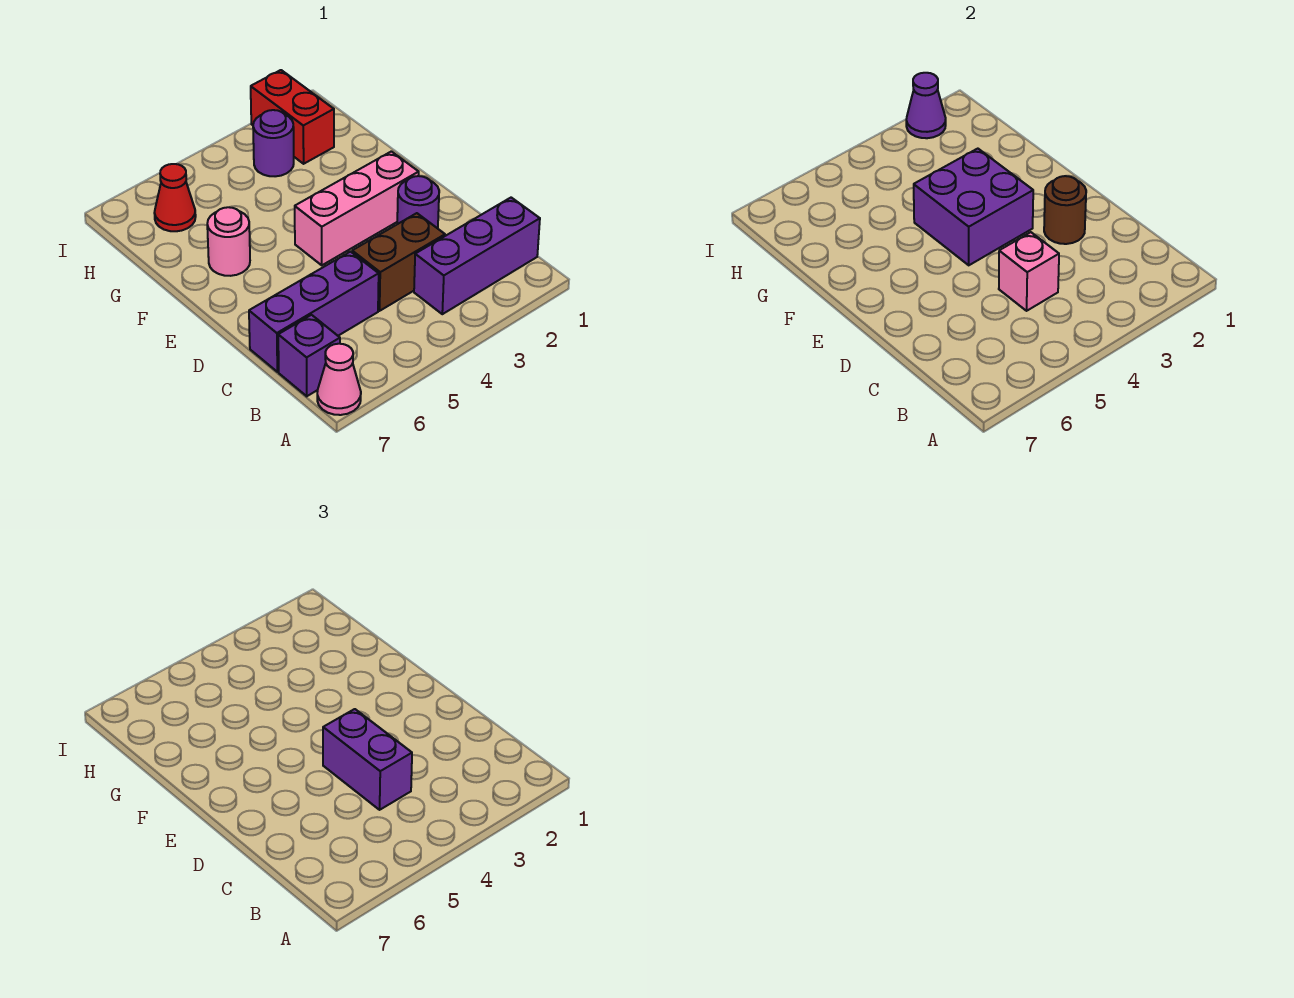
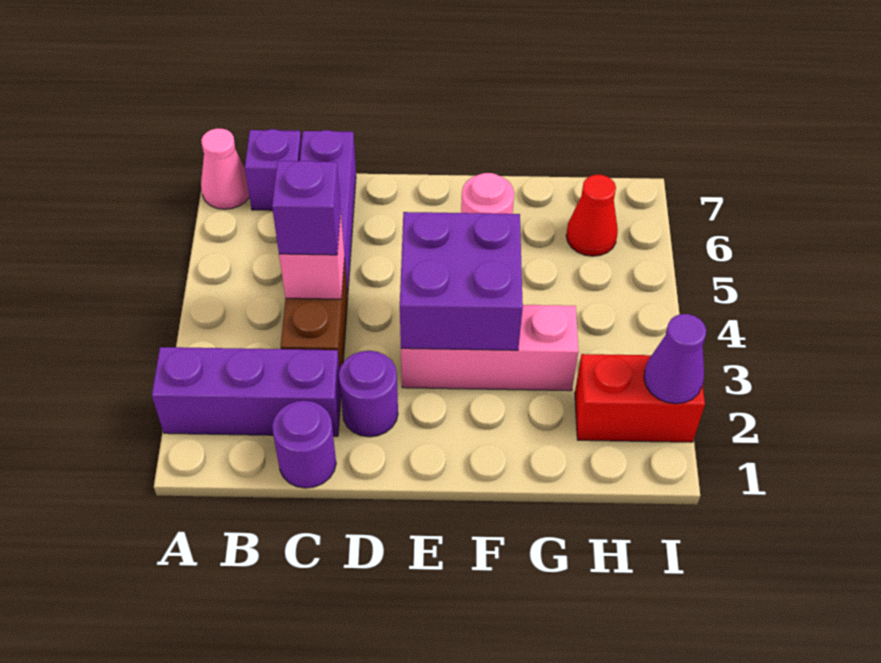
purple 1x3 brick [414,198,540,314] -> purple 1x3 brick turned to [152,347,341,436]
purple 1x2 brick [323,709,412,810] -> purple 1x1 brick [272,161,341,255]
brown 1x1 round brick [1044,176,1086,244] -> none
pink 1x3 brick [295,151,419,265] -> pink 1x3 brick turned to [401,305,578,391]
purple 1x1 round brick [253,110,294,176] -> purple 1x1 round brick moved to [272,401,336,488]

